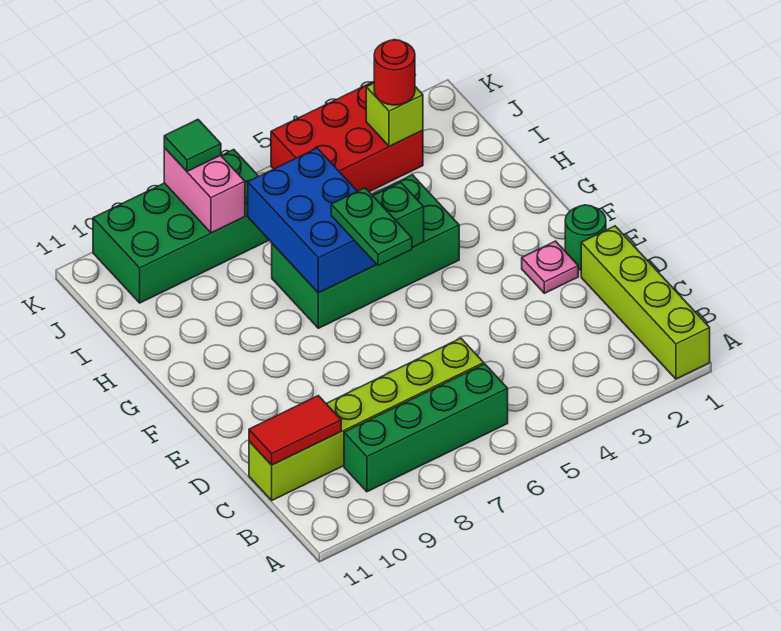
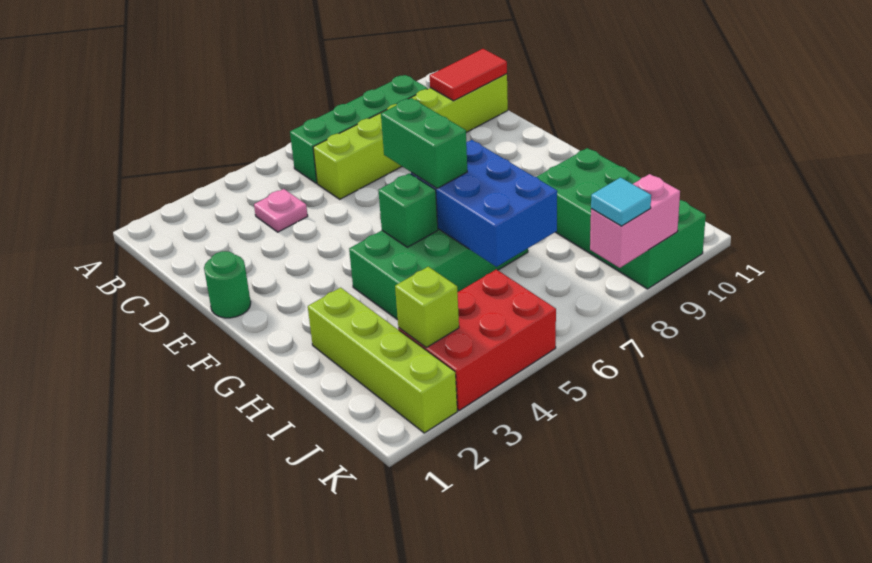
lime 1x4 brick [581,226,710,379] -> lime 1x4 brick moved to [308,288,457,433]
pink 1x1 plate [522,241,578,293] -> pink 1x1 plate moved to [254,189,308,232]
green 1x2 plate [331,188,412,266] -> green 1x2 brick [381,98,467,188]
red 1x1 round brick [374,40,415,105] -> none
green 2x4 brick [93,150,269,303] -> green 2x4 brick turned to [537,148,706,289]
pink 1x2 brick [164,148,245,233] -> pink 1x2 brick turned to [590,174,680,268]
green 1x1 tile [164,120,221,171] -> cyan 1x1 tile [591,178,651,226]

